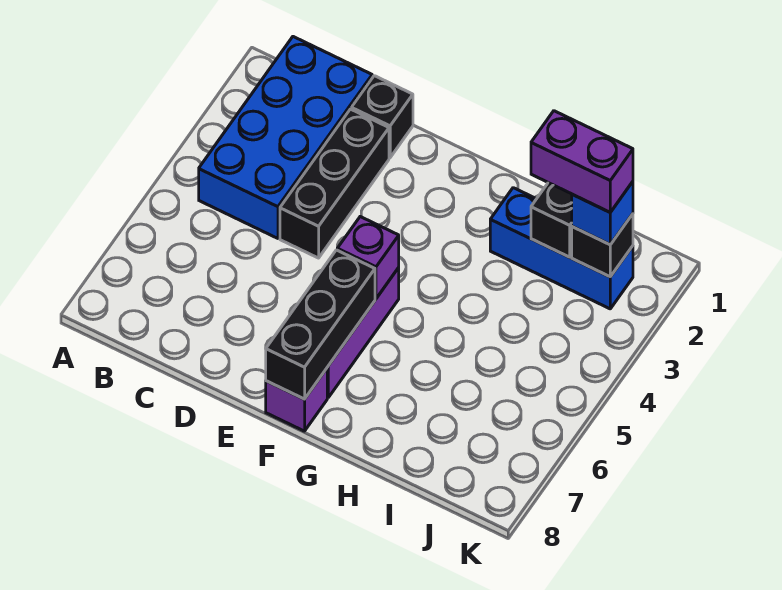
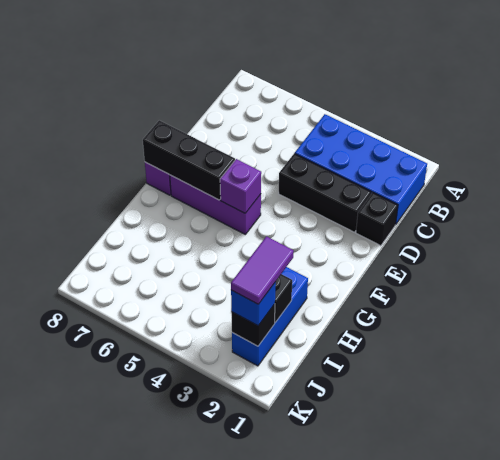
purple 1x2 brick [531,111,633,212] -> purple 1x2 tile [231,236,294,304]

